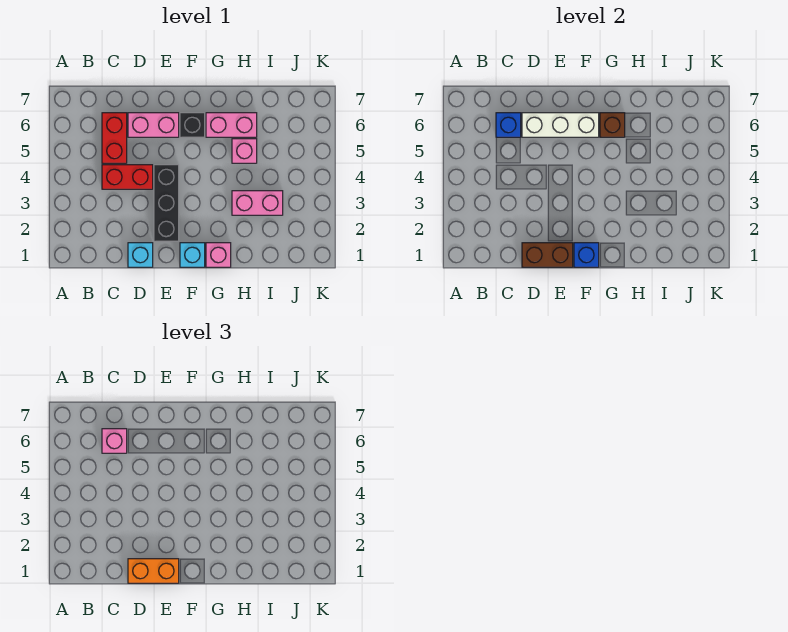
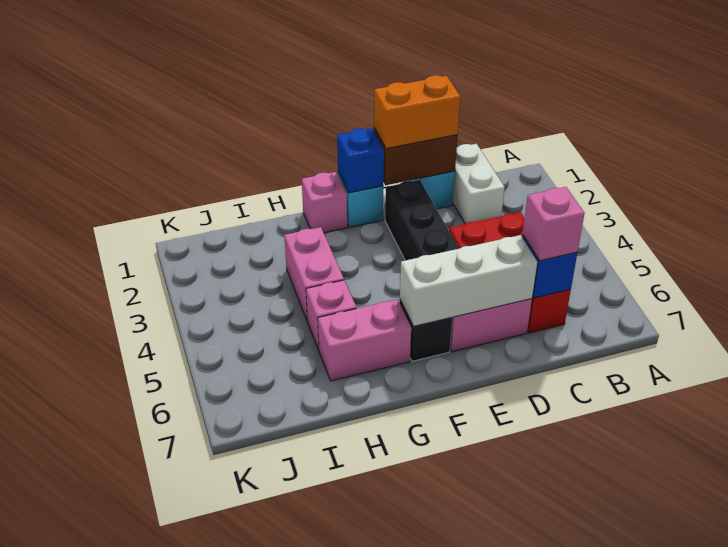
none -> white 1x2 brick [453,144,505,224]
brown 1x1 brick [600,113,625,137] -> none
pink 1x2 brick [232,191,283,215] -> pink 1x2 brick turned to [284,227,344,321]

